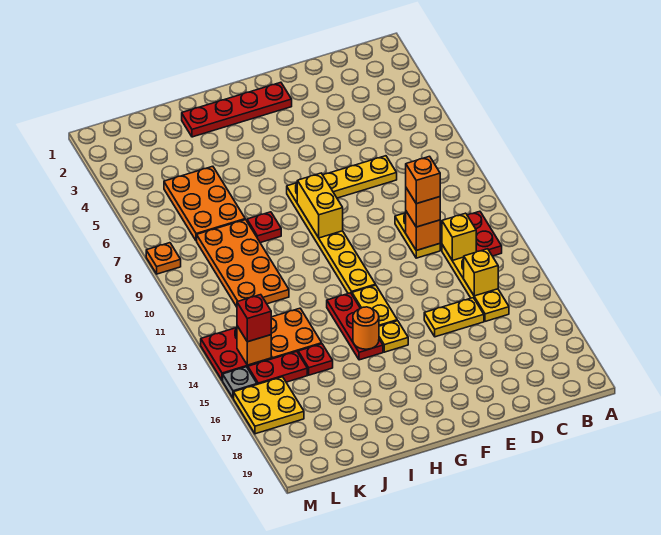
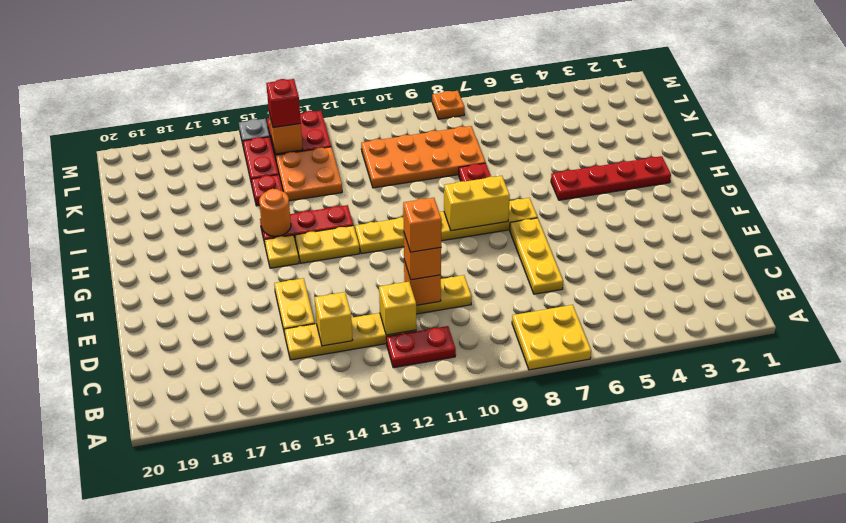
red 1x4 plate [182,82,292,137] -> red 1x4 plate turned to [551,156,671,200]
orange 2x3 plate [164,166,245,241] -> none
yellow 2x2 plate [234,377,304,434] -> yellow 2x2 plate moved to [512,305,591,370]

